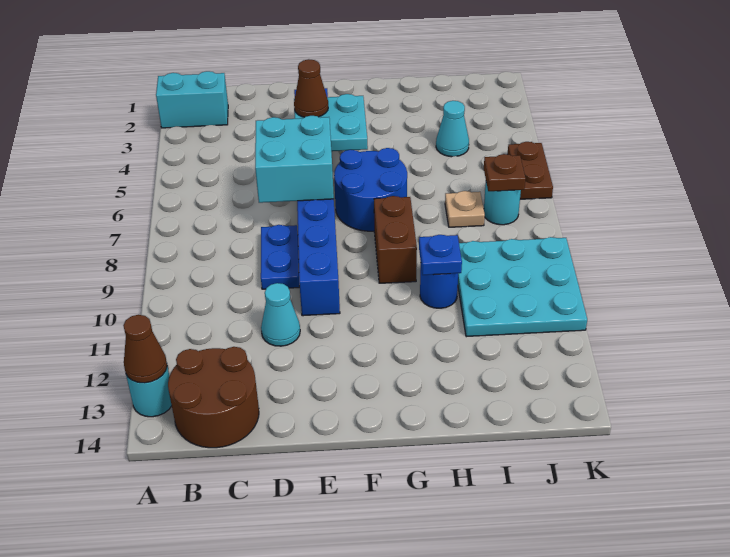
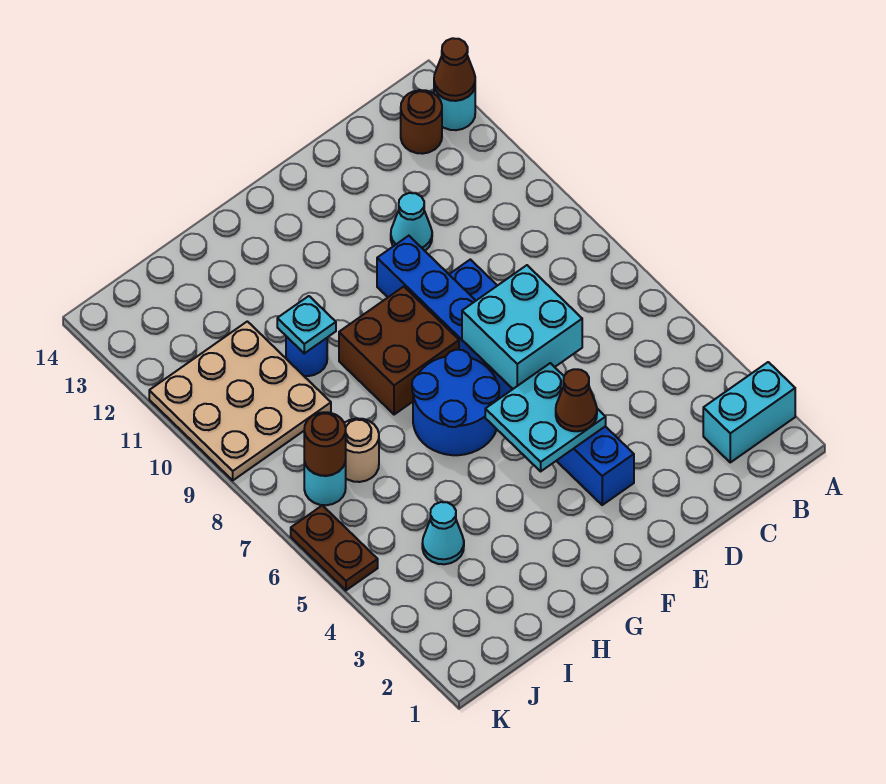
brown 2x2 round brick [168,347,259,448] -> brown 1x1 round brick [401,90,442,154]
brown 1x2 brick [374,196,417,283] -> brown 2x2 brick [339,287,459,415]
blue 1x1 plate [419,235,462,275] -> cyan 1x1 plate [277,296,336,353]
tan 1x1 plate [445,191,485,227] -> tan 1x1 round brick [344,418,379,482]
cyan 3x3 plate [458,237,587,337] -> tan 3x3 plate [149,321,331,480]
brown 1x1 plate [484,154,526,191] -> brown 1x1 round brick [304,412,346,476]

